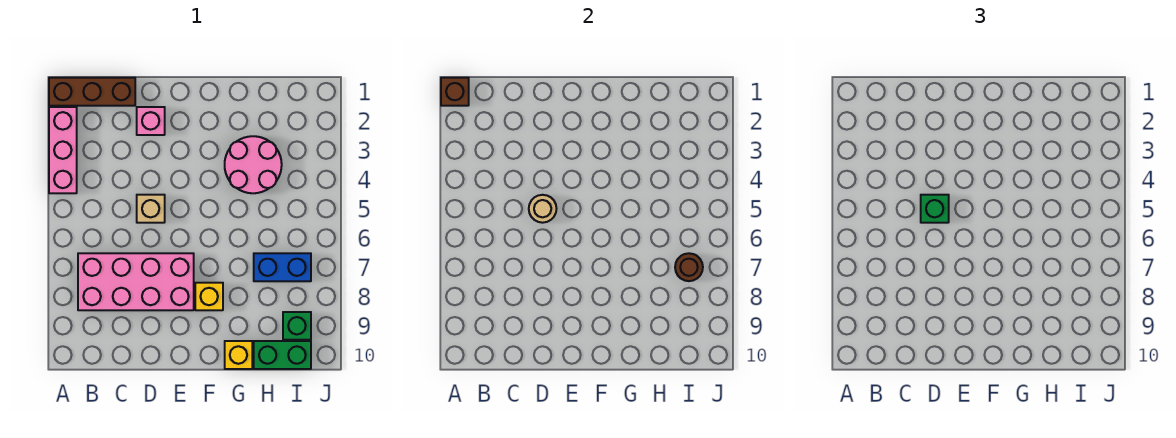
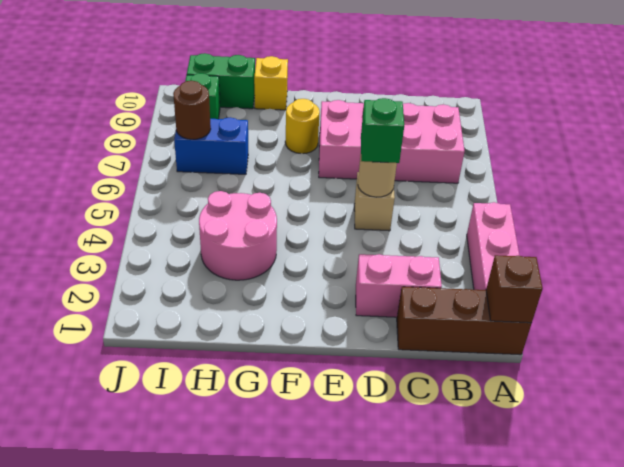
pink 1x1 brick [137,107,165,135] -> pink 1x2 brick [356,254,442,317]
yellow 1x1 brick [195,283,223,310] -> yellow 1x1 round brick [285,99,320,154]

